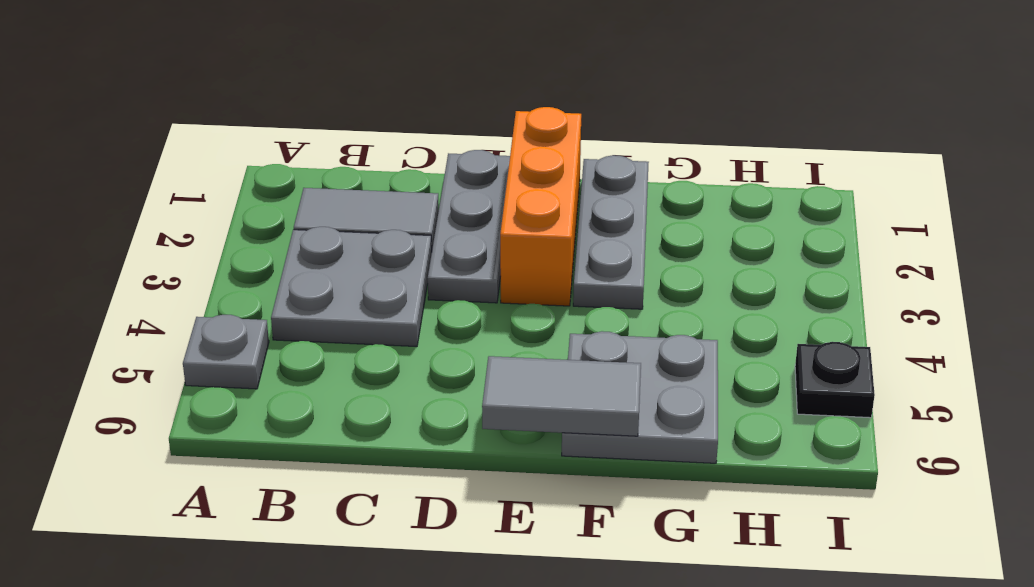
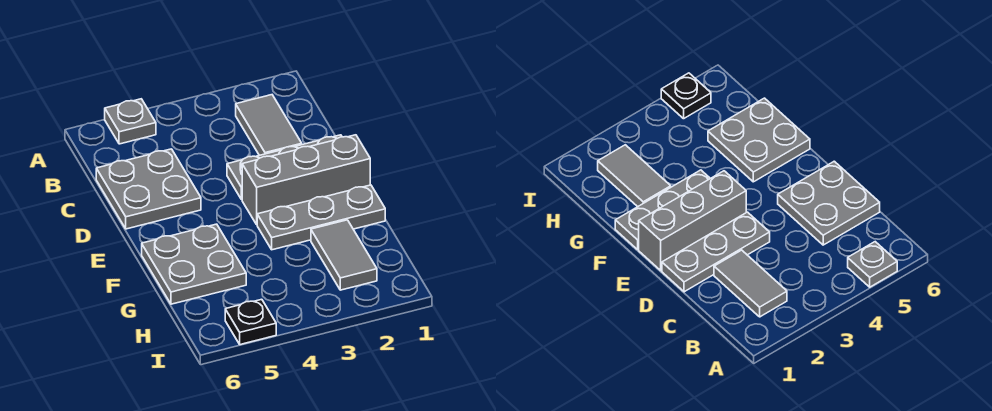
grey 2x2 plate [271,227,432,347] -> grey 2x2 plate moved to [96,149,201,229]
orange 1x3 brick [500,107,581,306] -> grey 1x3 brick [242,135,370,224]
grey 1x2 tile [482,356,641,436] -> grey 1x2 tile moved to [311,220,377,290]

